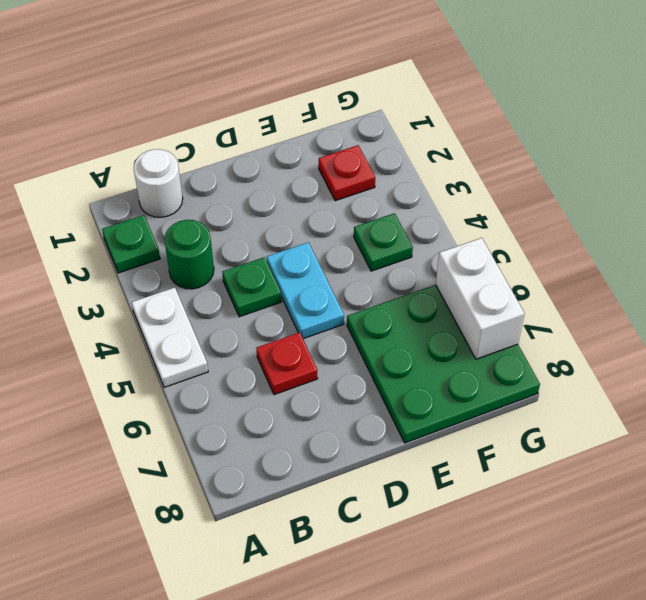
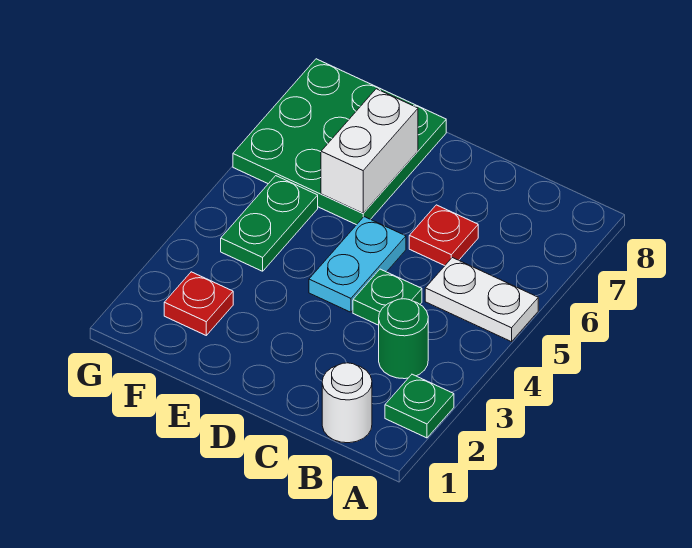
white 1x2 plate [132,288,208,387] -> white 1x2 plate turned to [425,258,538,342]
green 1x1 plate [354,213,413,271] -> green 1x2 plate [221,176,318,271]
white 1x2 brick [436,238,525,359] -> white 1x2 brick moved to [321,89,418,213]

